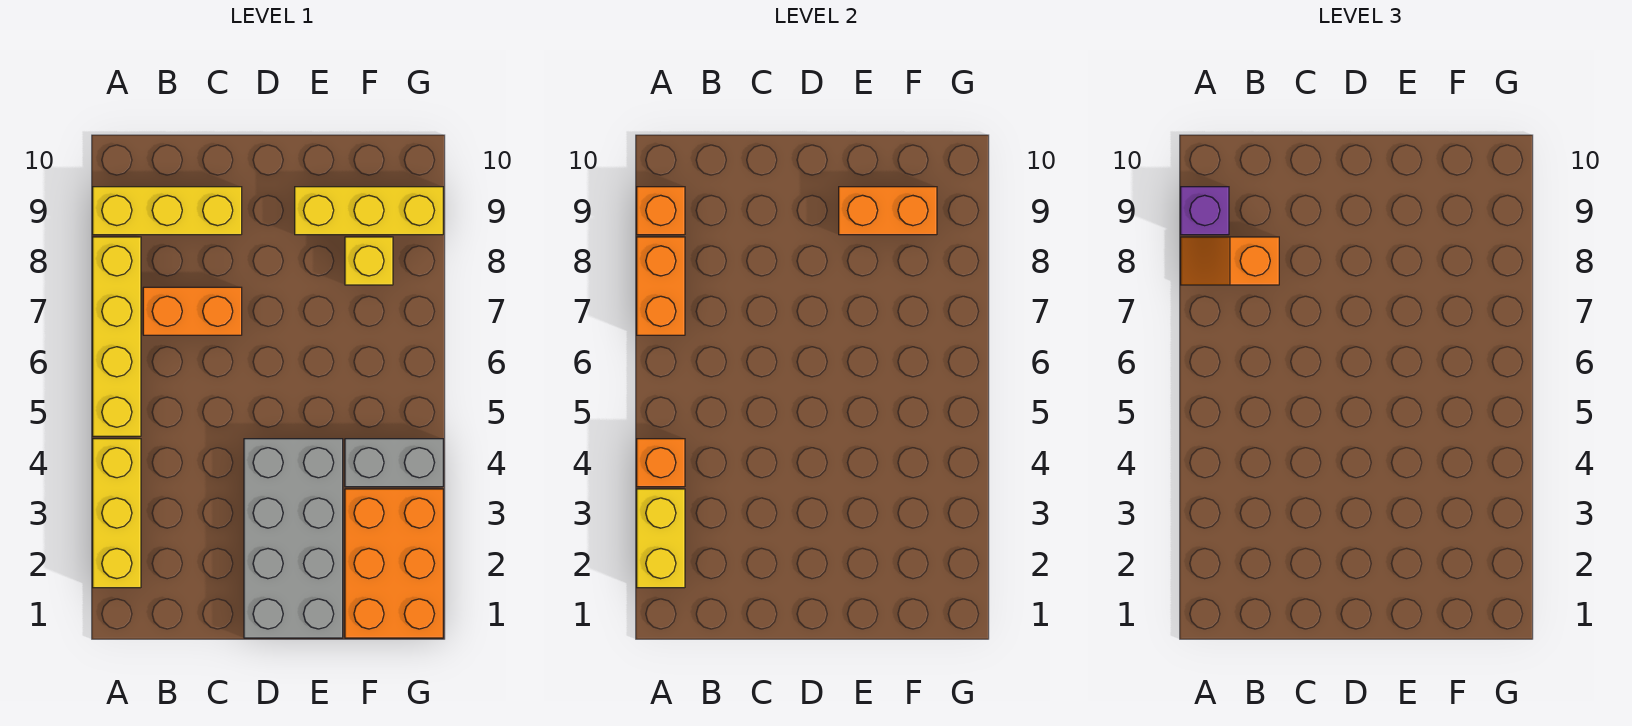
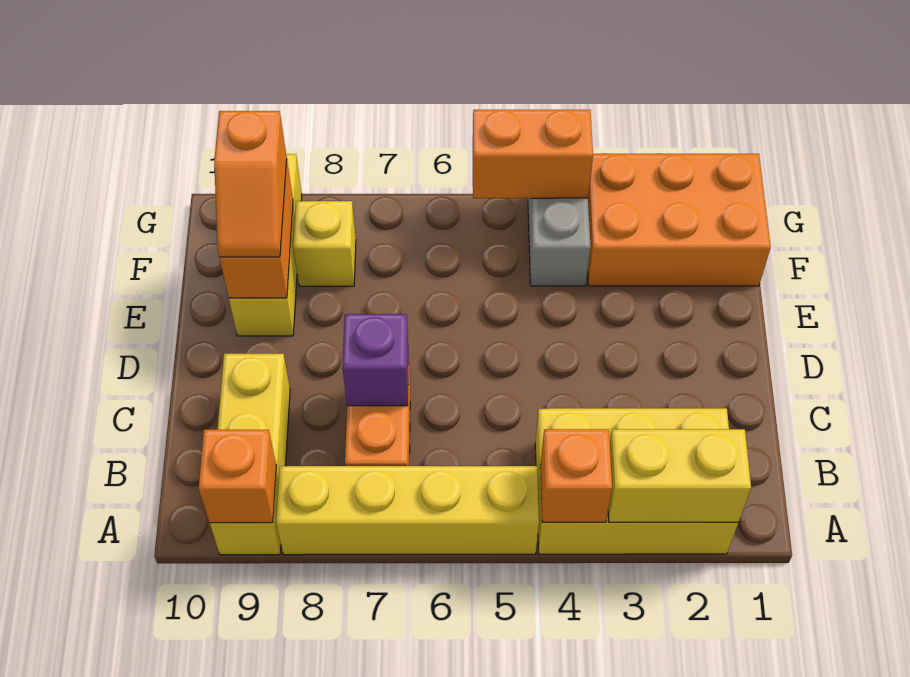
yellow 1x3 brick [93,439,141,588] -> yellow 2x3 brick [535,408,738,554]
orange 1x2 brick [637,237,685,335] -> orange 1x2 brick moved to [473,110,593,198]
orange 1x2 slope [1181,237,1279,285] -> orange 1x2 slope moved to [214,111,287,257]
purple 1x1 brick [1181,187,1229,235] -> purple 1x1 brick moved to [343,314,409,406]
grey 2x4 brick [244,439,343,638] -> none

